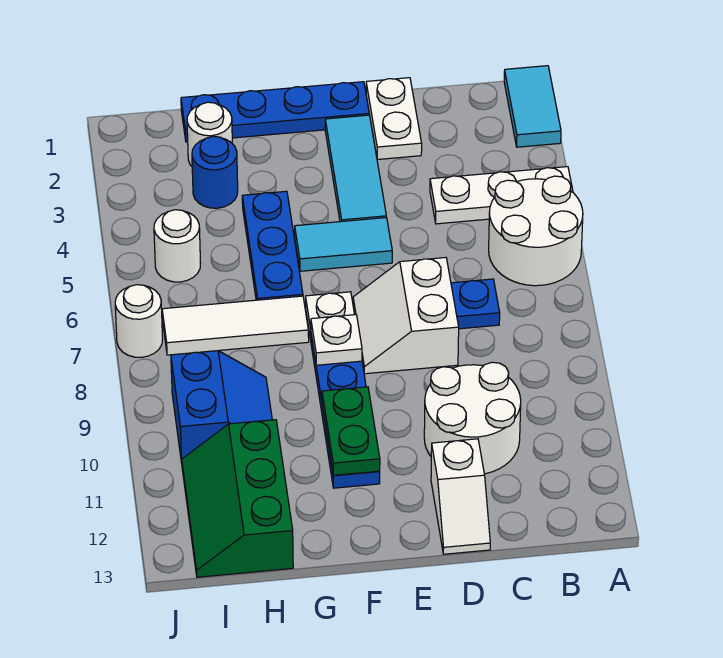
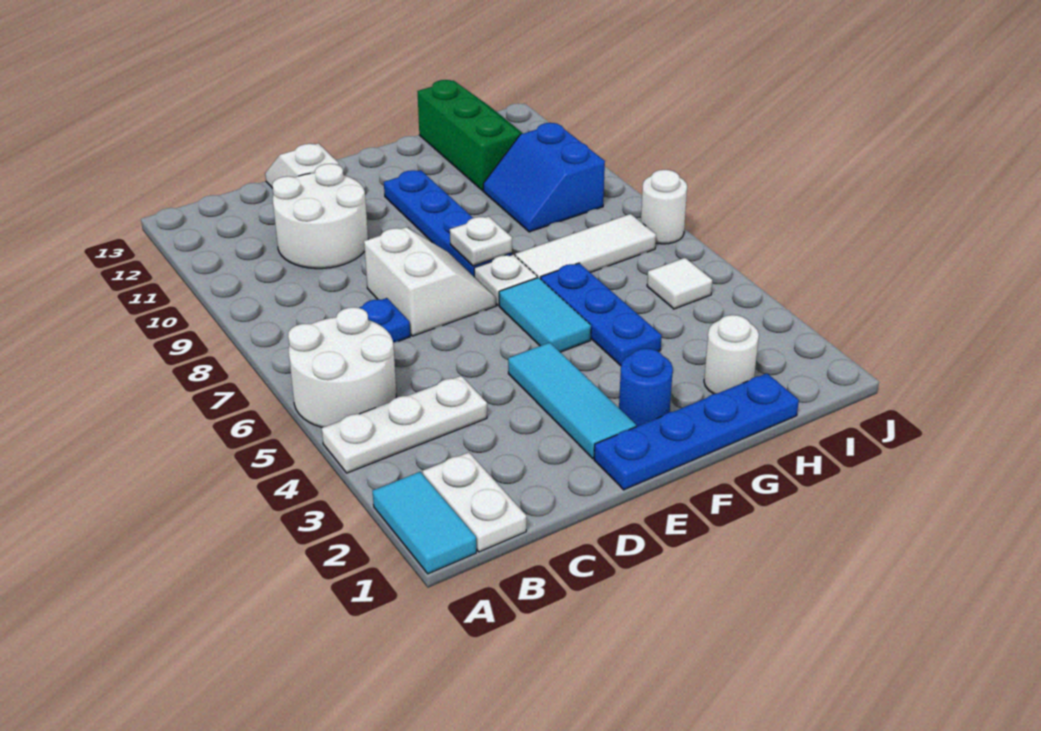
white 1x2 plate [366,78,422,160] -> white 1x2 plate moved to [423,452,526,552]
cyan 1x2 tile [295,218,392,271] -> cyan 1x2 tile turned to [499,278,591,352]
green 1x2 plate [322,387,380,475] -> none
blue 1x1 round brick [192,136,238,208] -> blue 1x1 round brick moved to [619,349,673,427]
white 1x1 round brick [154,210,201,282] -> white 1x1 tile [647,258,712,309]

